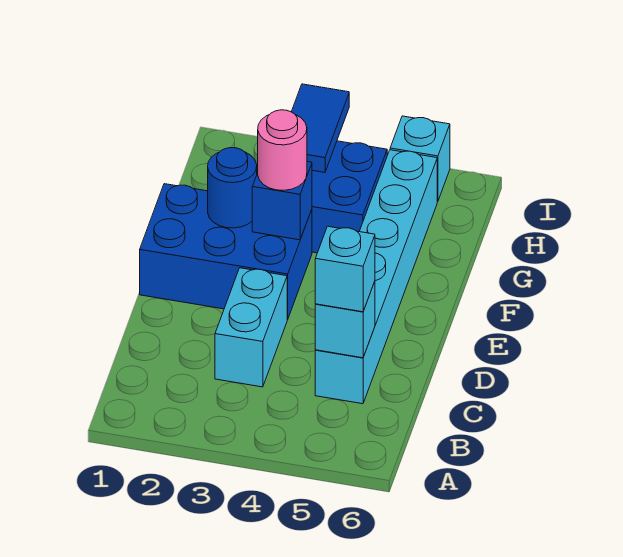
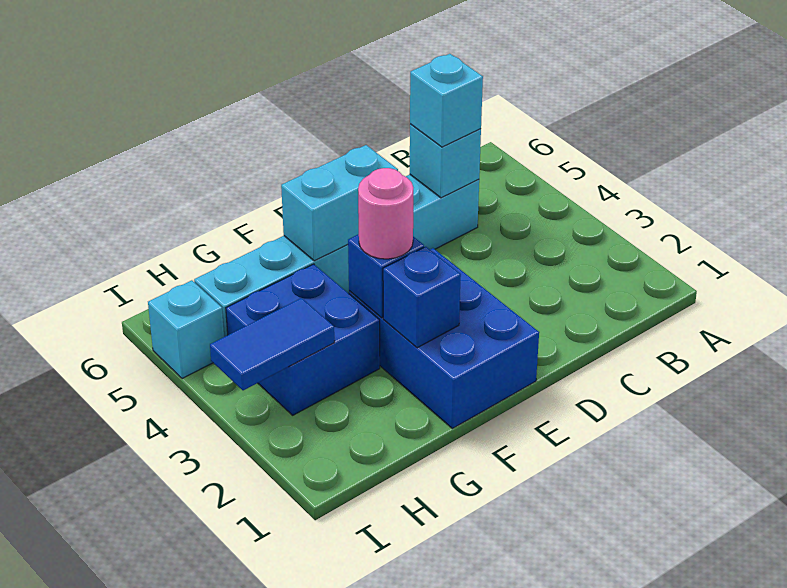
cyan 1x2 brick [215,268,288,387] -> cyan 1x2 brick moved to [281,145,398,261]
blue 1x1 round brick [208,148,257,228] -> blue 1x1 brick [383,247,461,348]

